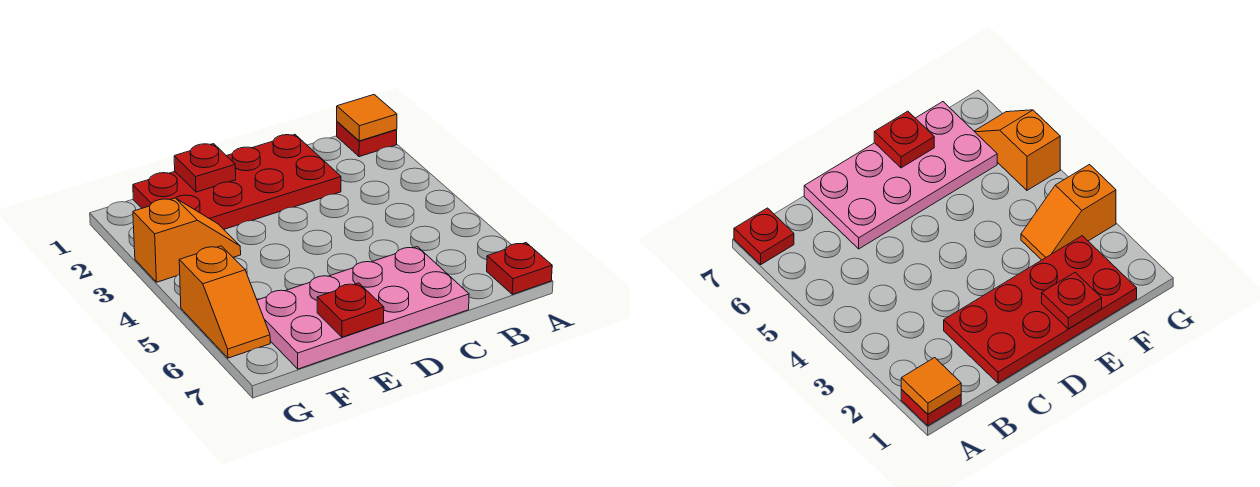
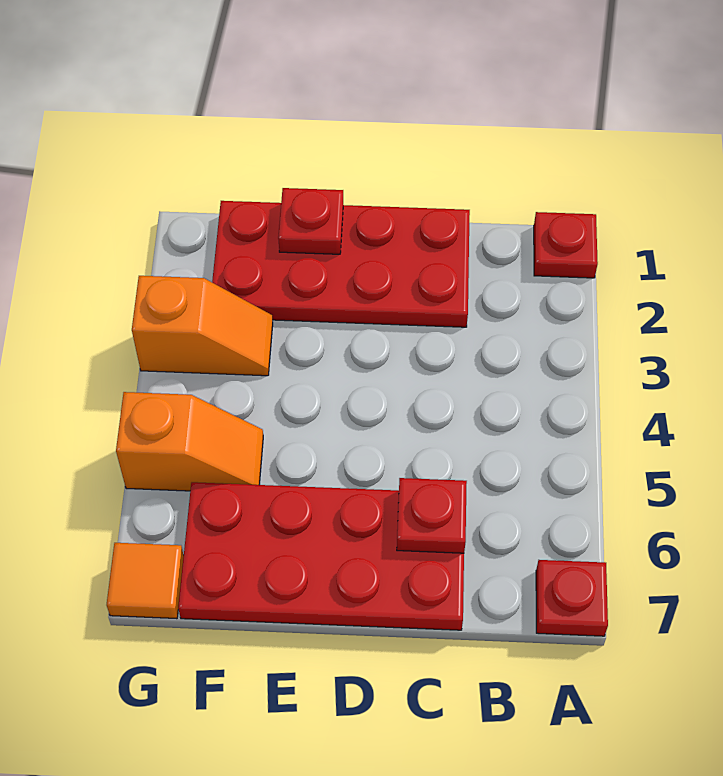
orange 1x1 tile [337,95,397,141] -> orange 1x1 tile moved to [107,543,184,619]
pink 2x4 plate [257,247,469,369] -> red 2x4 plate [178,482,464,630]
red 1x1 plate [317,283,384,337] -> red 1x1 plate moved to [397,478,467,553]
orange 1x2 slope [179,246,270,358] -> orange 1x2 slope turned to [116,392,263,491]

